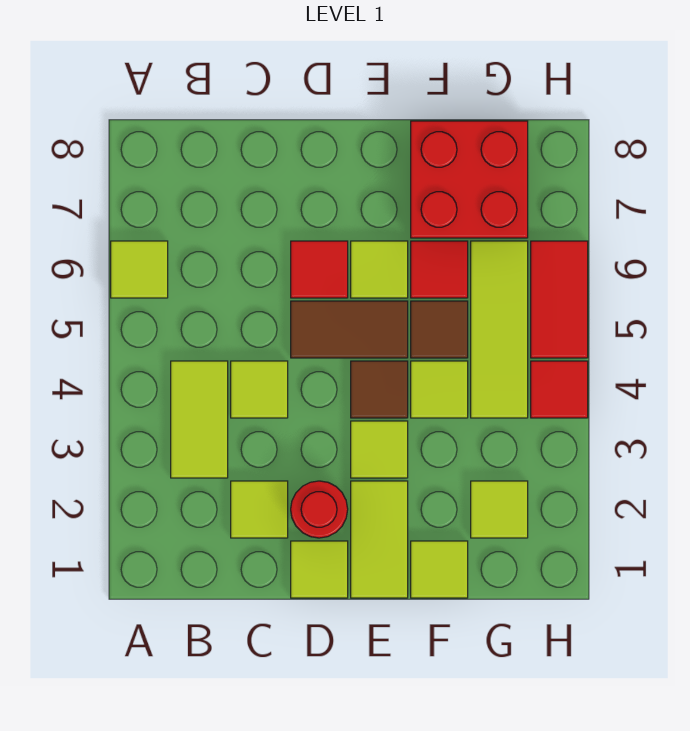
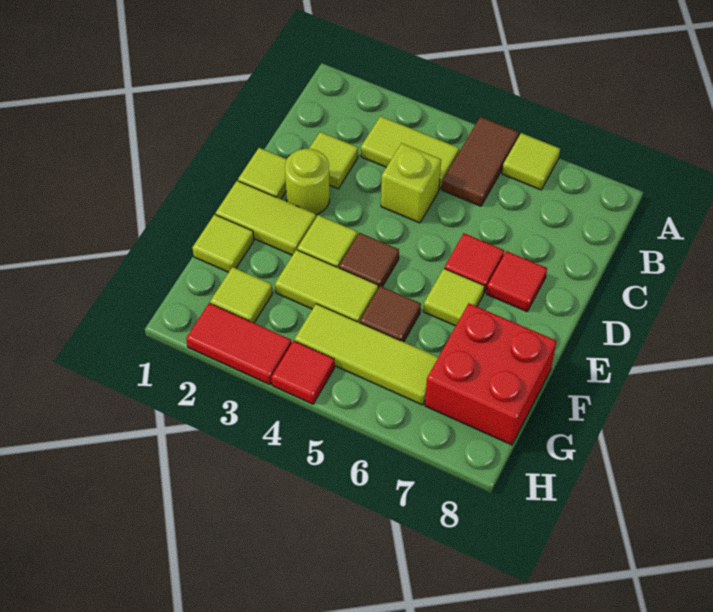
lime 1x1 tile [231,361,288,418] -> lime 1x1 brick [381,143,441,223]
red 1x1 round brick [291,481,348,538] -> lime 1x1 round brick [285,149,330,215]
brown 1x2 tile [291,301,408,358] -> brown 1x2 tile moved to [442,117,519,206]
lime 1x1 tile [411,361,468,418] -> lime 1x2 tile [275,250,378,323]
red 1x1 tile [411,241,468,298] -> red 1x1 tile moved to [486,251,547,312]
red 1x2 tile [531,241,588,358] -> red 1x2 tile moved to [186,303,292,385]

